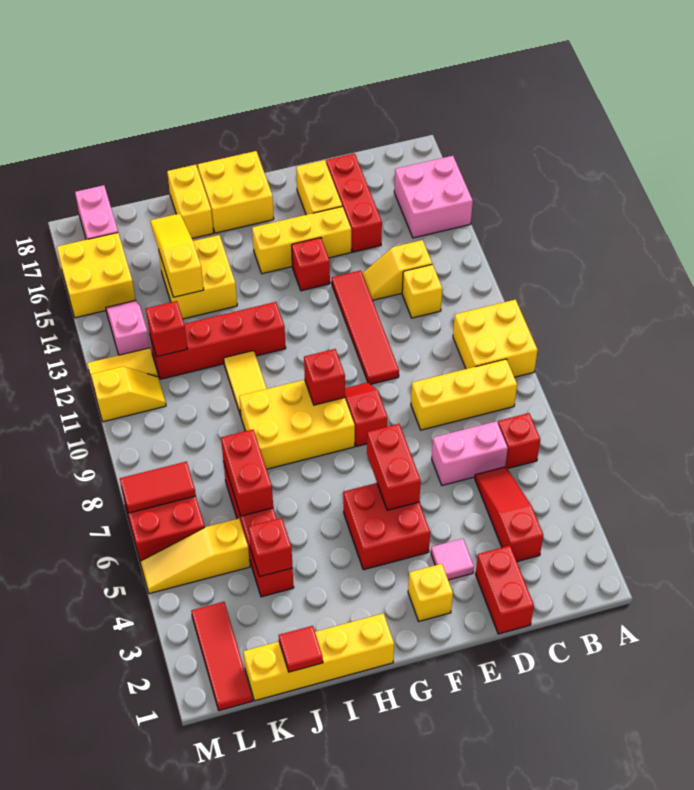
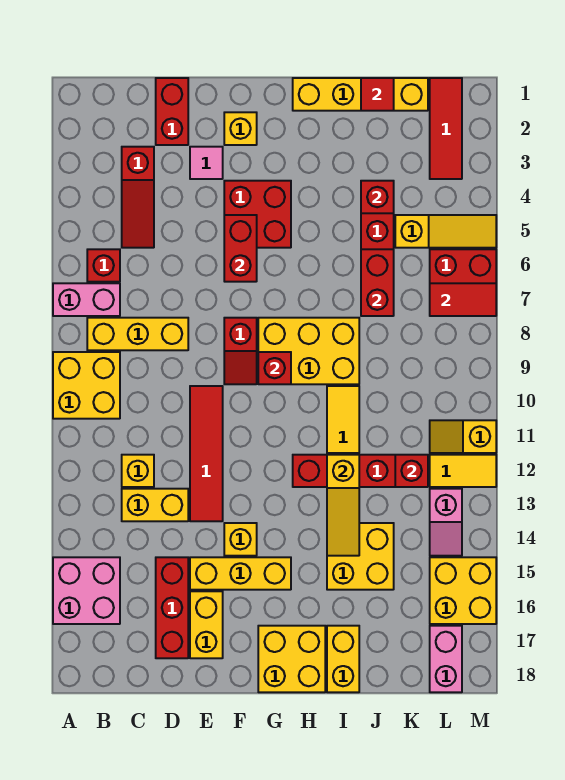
pink 1x2 brick [432,421,508,485] -> pink 1x2 brick moved to [53,283,120,316]
yellow 1x2 slope [362,240,432,300] -> yellow 1x2 brick [122,489,188,521]
red 1x1 brick [292,238,330,291] -> yellow 1x1 brick [224,523,257,556]
yellow 1x3 slope [151,214,204,297] -> yellow 1x3 slope moved to [327,455,359,556]

